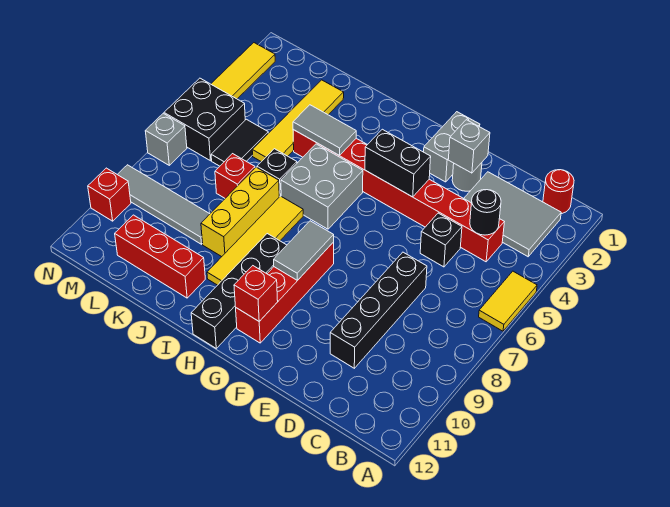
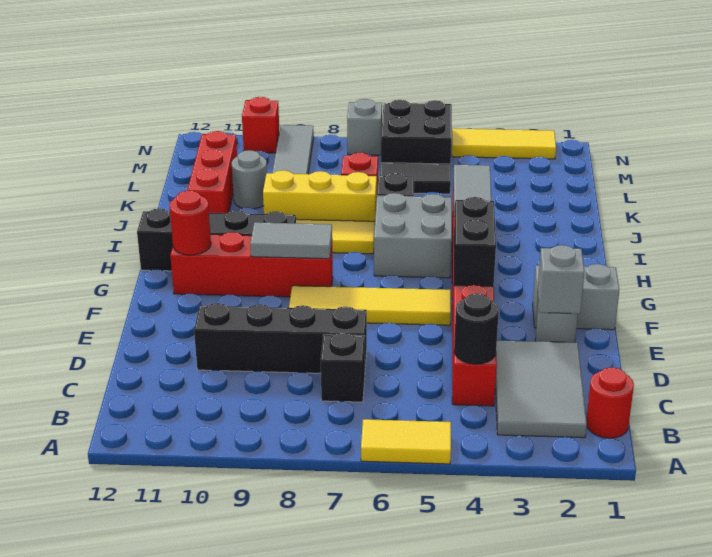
black 1x1 brick [420,213,462,267] -> black 1x1 brick moved to [321,333,365,402]
red 1x1 brick [234,266,278,321] -> red 1x1 round brick [170,191,211,255]
yellow 1x4 tile [252,80,344,162] -> yellow 1x4 tile moved to [289,286,451,325]
none -> grey 1x1 round brick [232,150,267,209]

